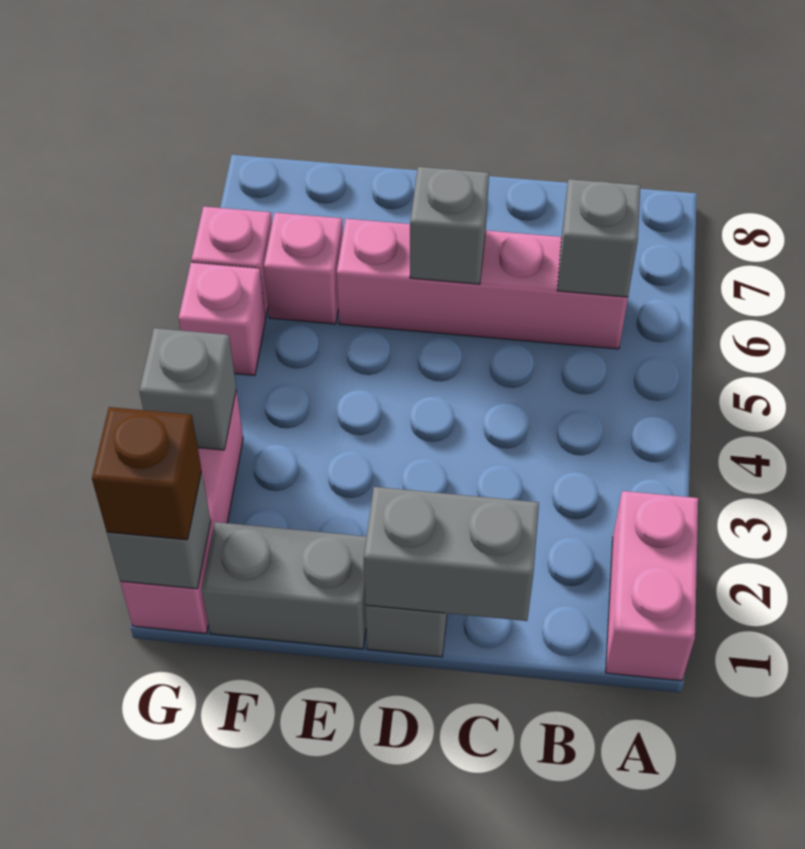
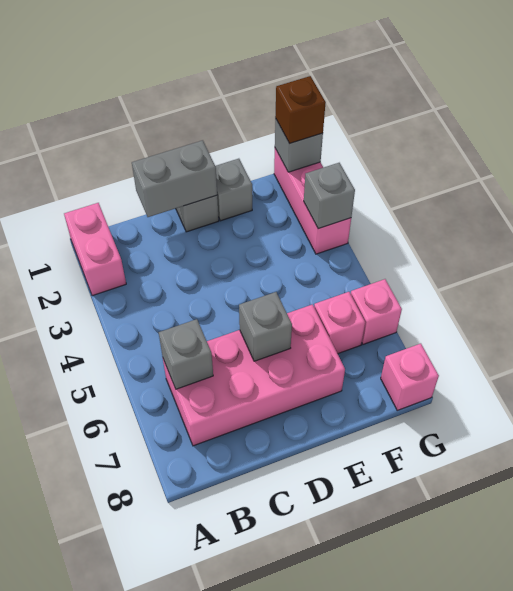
pink 1x4 brick [337,219,628,349] -> pink 2x4 brick [163,305,345,446]
grey 1x2 brick [202,522,367,649] -> grey 1x1 brick [216,159,252,221]
pink 1x1 brick [179,263,265,375] -> pink 1x1 brick moved to [381,344,439,410]

